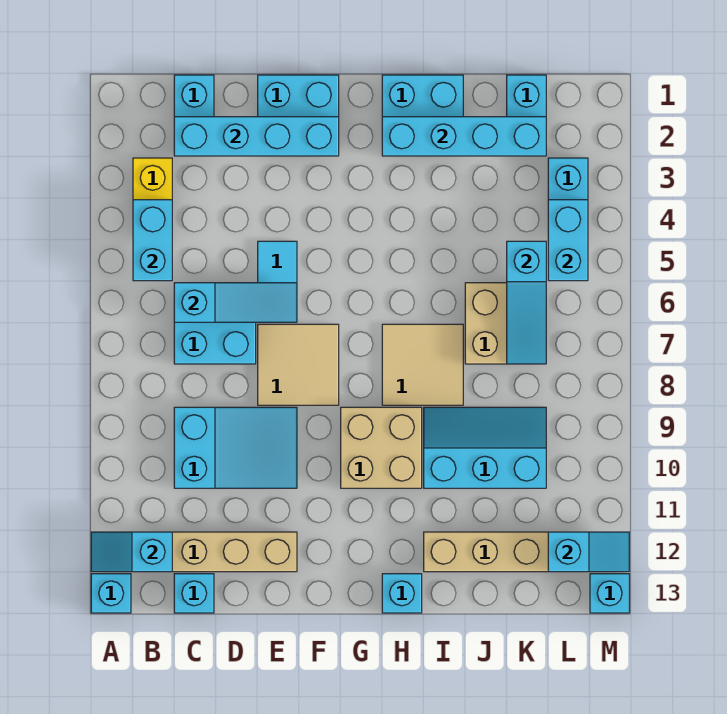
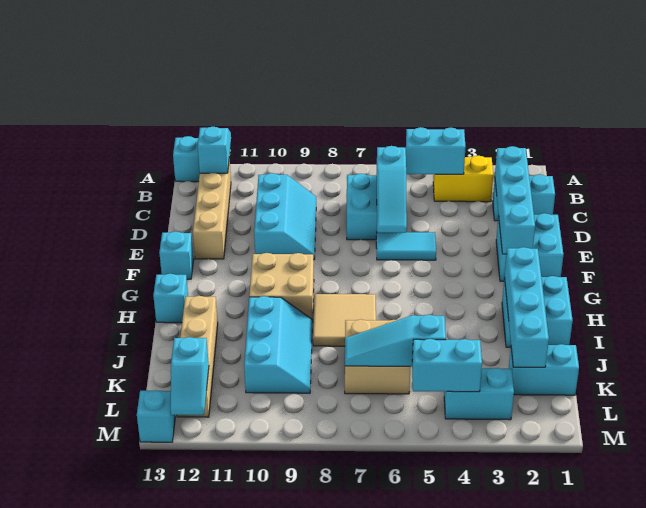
cyan 2x3 slope [174,407,297,488] -> cyan 2x3 slope turned to [254,173,316,260]
cyan 1x1 brick [174,574,214,613] -> cyan 1x1 brick moved to [159,232,194,279]
tan 2x2 tile [258,324,339,405] -> none

